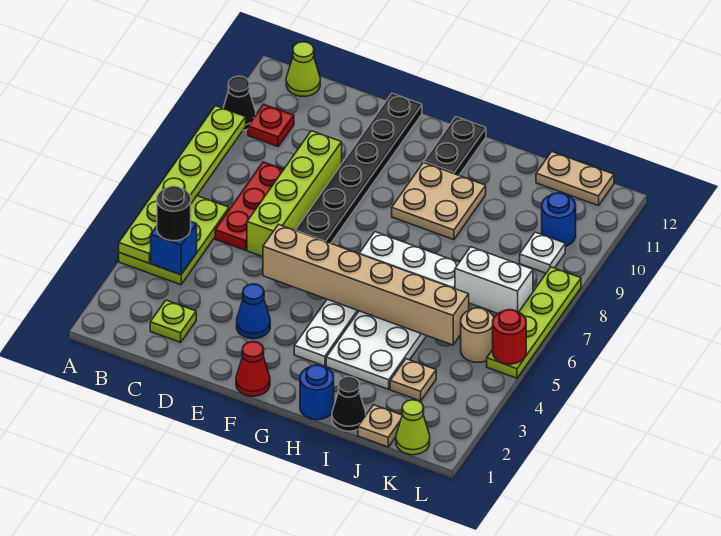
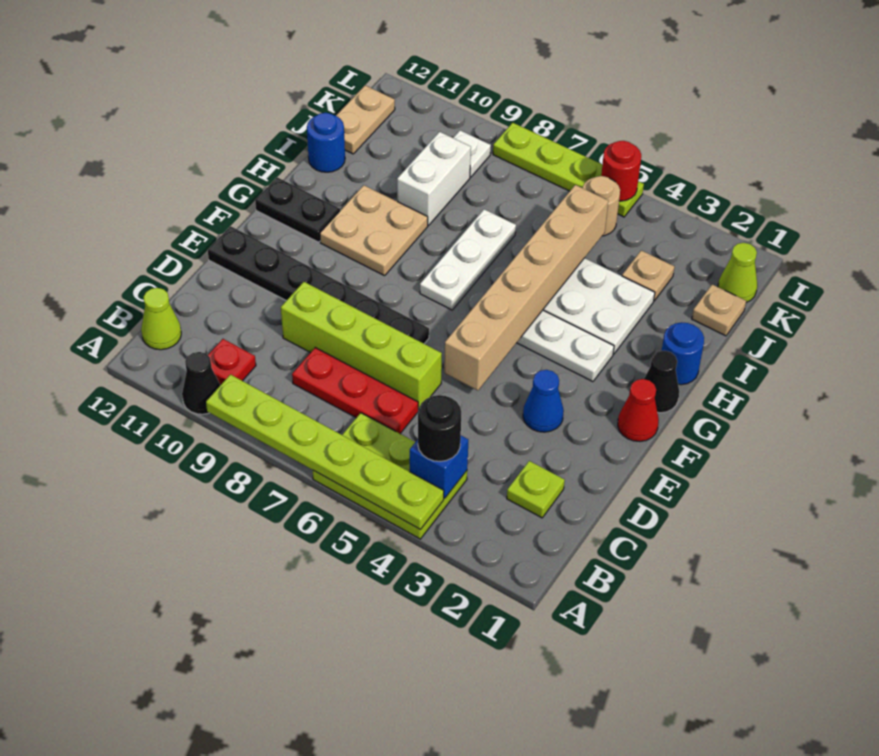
black 1x1 cone [332,377,366,431] -> black 1x1 cone moved to [644,351,679,413]
white 1x2 brick [455,247,533,314] -> white 1x2 brick moved to [397,132,471,225]
blue 1x1 round brick [542,193,576,246] -> blue 1x1 round brick moved to [307,113,345,172]

